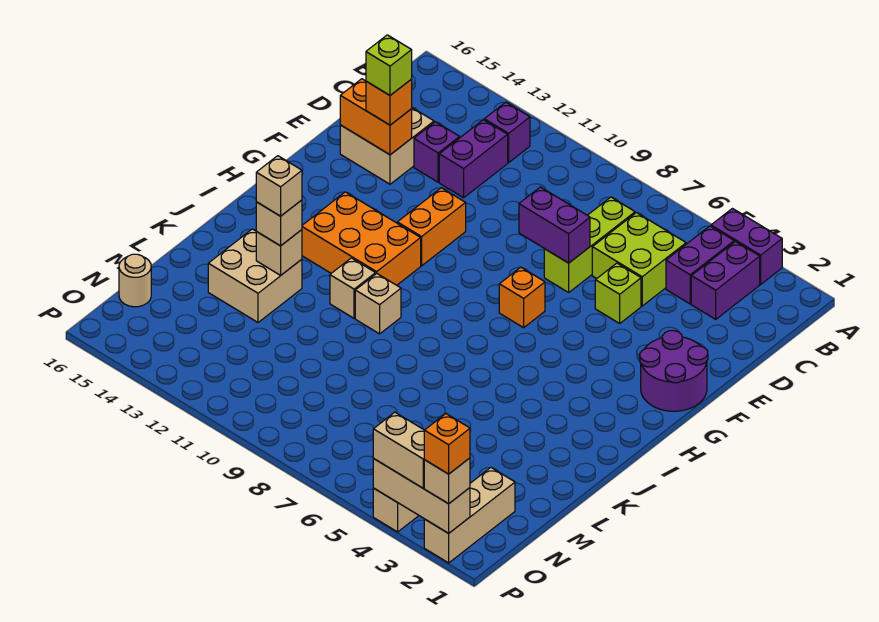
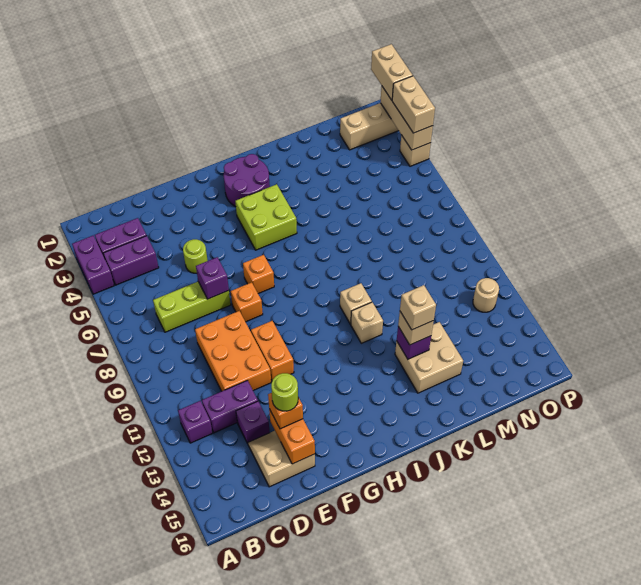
lime 2x2 brick [592,213,686,306] -> lime 2x2 brick moved to [235,184,297,250]
tan 2x2 brick [340,108,434,184] -> tan 2x2 slope [248,431,315,487]
lime 1x1 brick [595,263,641,323] -> lime 1x1 round brick [183,239,208,273]
purple 1x2 brick [519,187,590,263] -> purple 1x1 brick [196,257,229,299]
lime 1x1 brick [366,35,412,95] -> lime 1x1 round brick [271,373,298,411]
purple 2x2 round brick [640,331,708,411] -> purple 2x2 round brick moved to [224,154,270,207]
orange 1x2 brick [397,188,466,266] -> orange 1x2 brick turned to [251,321,294,381]
orange 2x3 brick [302,192,421,285] -> orange 2x3 brick moved to [195,311,271,391]
tan 1x1 brick [256,230,302,275] -> purple 1x1 brick [397,327,431,359]
tan 1x1 round brick [119,254,151,307] -> tan 1x1 round brick moved to [473,278,499,312]
tan 1x1 brick [424,458,470,504] -> tan 1x2 brick [371,44,413,100]
orange 1x1 brick [424,414,470,474] -> orange 1x1 brick moved to [231,282,263,322]

